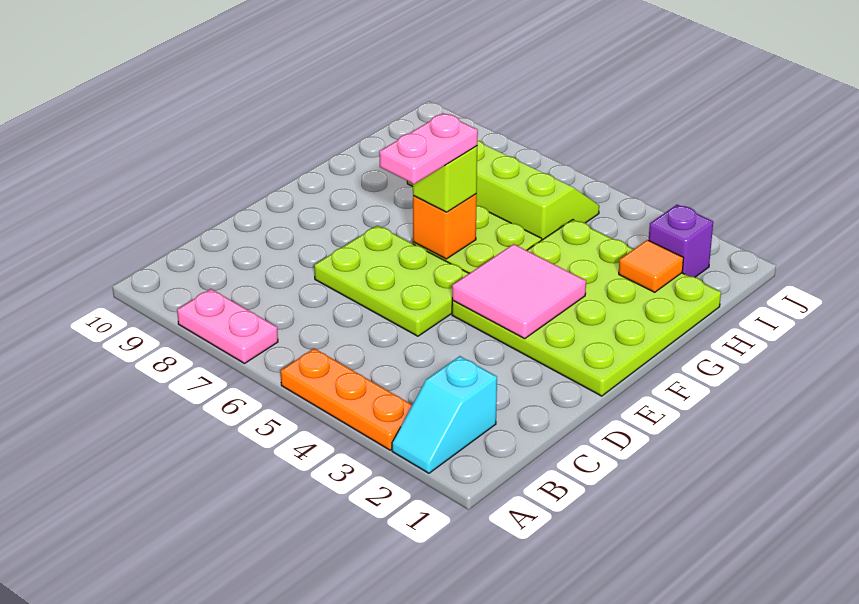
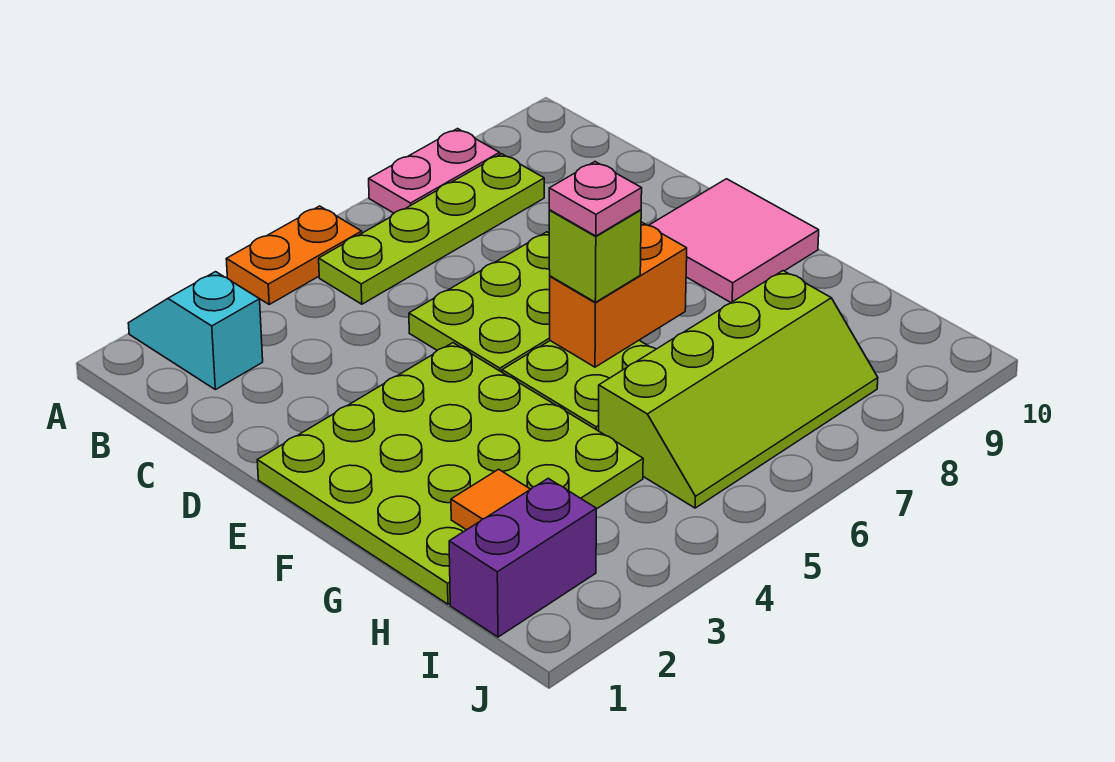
orange 1x3 plate [281,348,412,450] -> orange 1x2 plate [226,206,362,304]
none -> lime 1x4 plate [319,154,544,304]
pink 2x2 tile [452,244,586,339] -> pink 2x2 tile moved to [649,179,819,302]
pink 1x2 plate [379,113,478,184] -> pink 1x1 plate [549,162,642,236]
orange 1x1 brick [413,194,477,259] -> orange 1x2 brick [550,222,687,367]
purple 1x1 brick [649,205,713,277] -> purple 1x2 brick [449,478,596,637]

